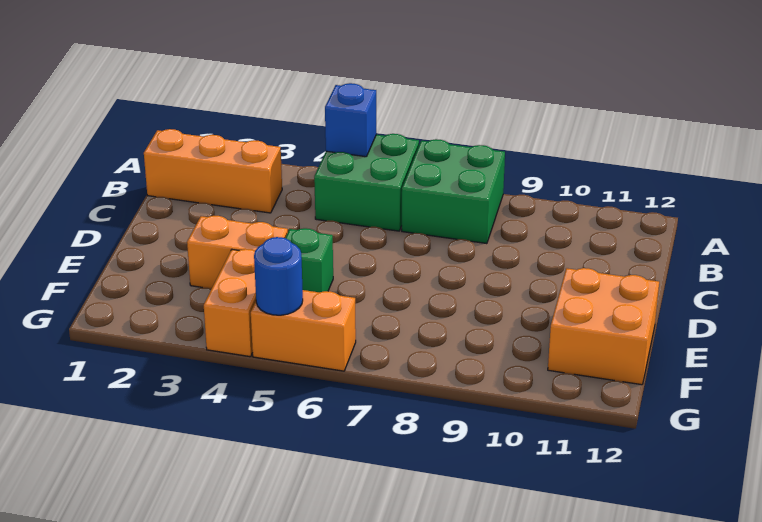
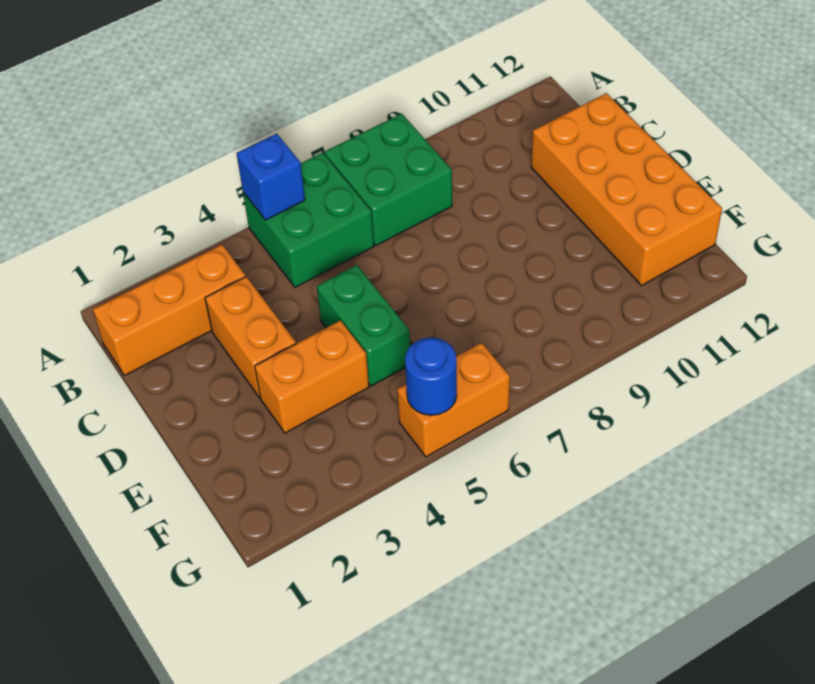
green 1x1 brick [286,228,333,292] -> green 1x2 brick [317,265,410,386]
orange 2x2 brick [548,268,659,385] -> orange 2x4 brick [531,93,722,286]
orange 1x2 brick [204,249,256,357] -> orange 1x2 brick moved to [205,277,296,398]

